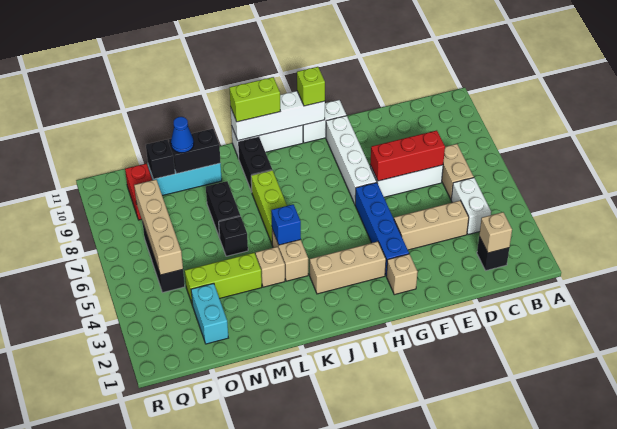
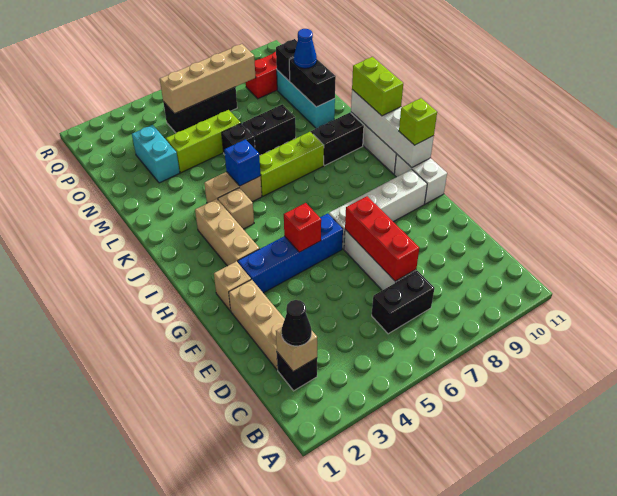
none -> black 1x1 cone [282,300,312,346]
white 1x2 brick [451,178,491,235] -> none
tan 1x2 brick [442,144,474,199] -> black 1x2 brick [372,271,435,334]
tan 1x3 brick [394,201,469,250] -> tan 1x3 brick moved to [229,280,285,370]
none -> red 1x1 brick [284,203,321,252]
tan 1x1 brick [256,247,285,287] -> tan 1x1 brick moved to [218,188,254,229]
lime 1x3 brick [185,253,262,303] -> lime 1x3 brick turned to [166,110,241,173]
cyan 1x2 brick [191,283,228,344] -> cyan 1x2 brick turned to [132,125,180,183]

